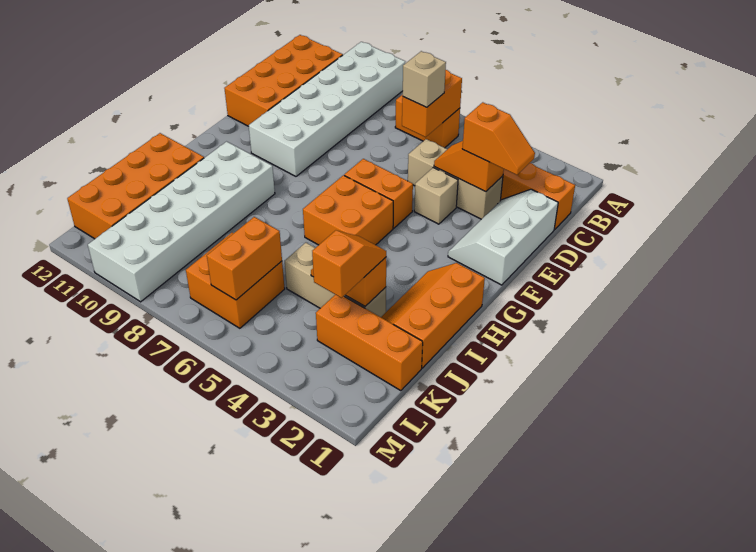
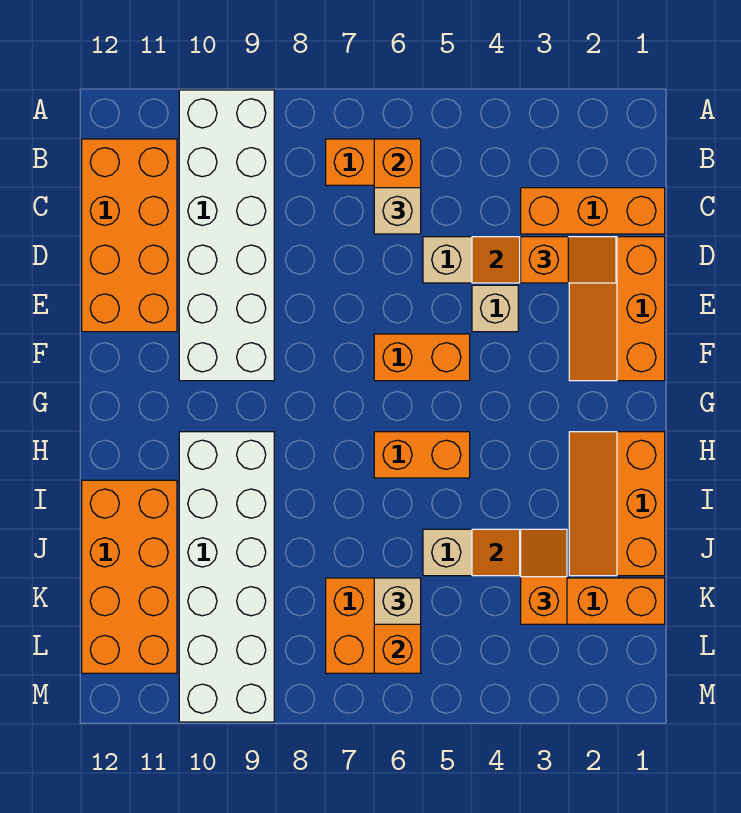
white 2x3 slope [448,189,558,285] -> orange 2x3 slope [569,237,665,381]
orange 2x2 brick [303,175,393,245] -> orange 1x2 brick [374,432,470,478]
none -> tan 1x1 brick [374,578,421,624]

